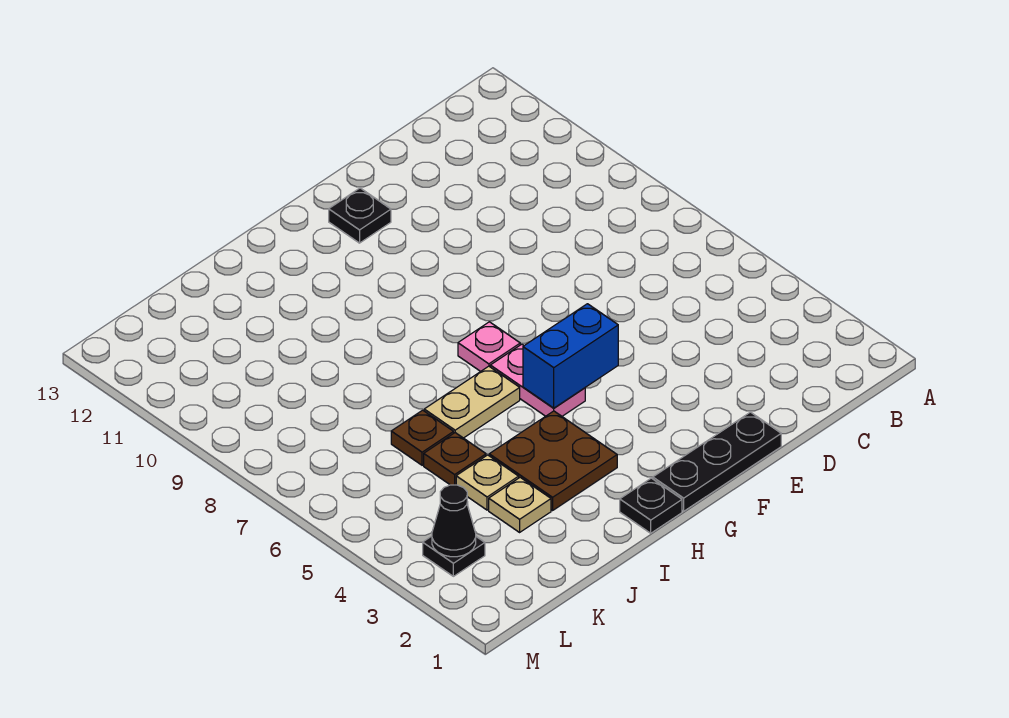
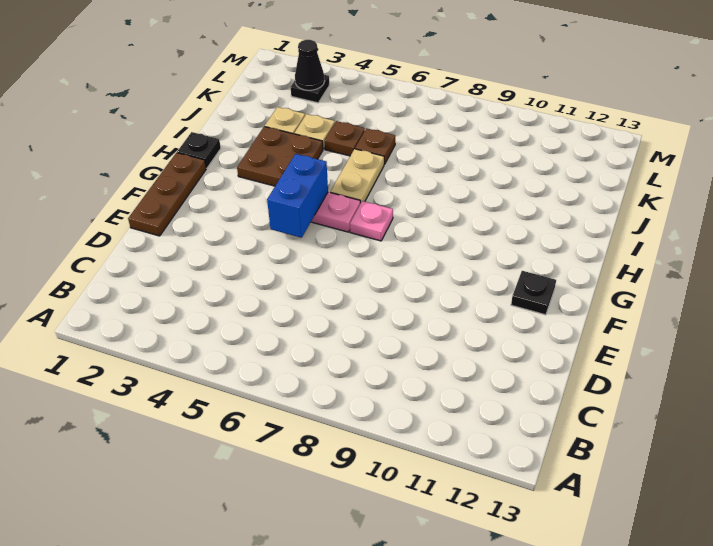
black 1x3 plate [653,412,781,511] -> brown 1x3 plate [128,153,206,236]

